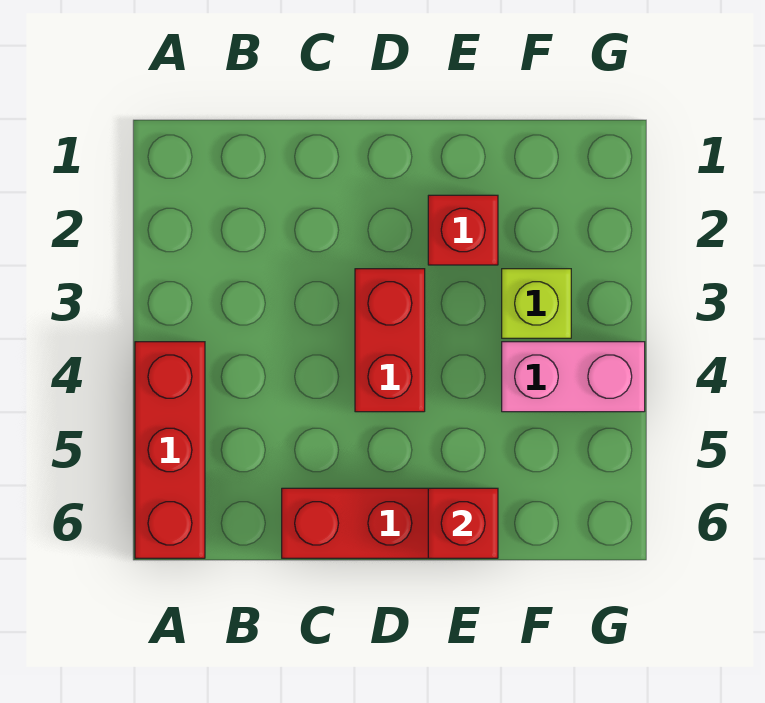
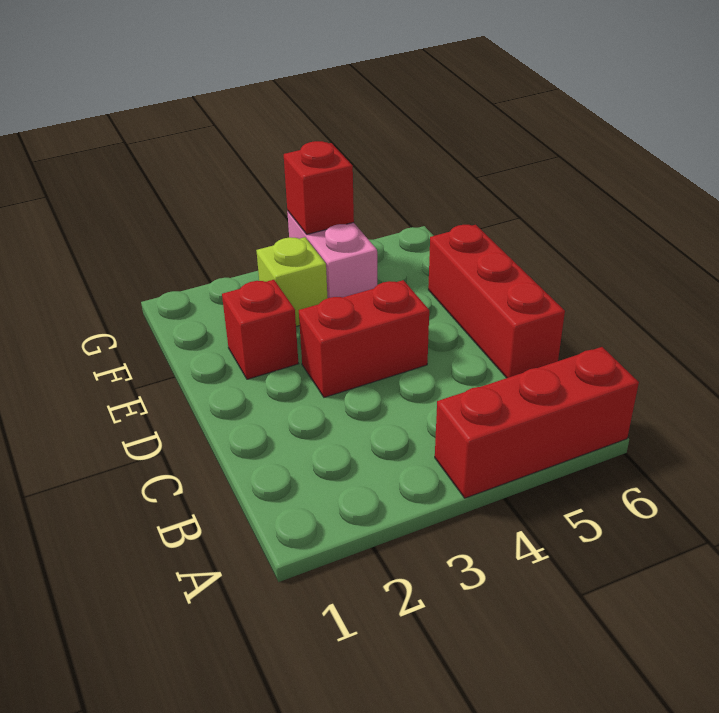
red 1x1 brick [428,488,498,558] -> red 1x1 brick moved to [284,141,354,234]

